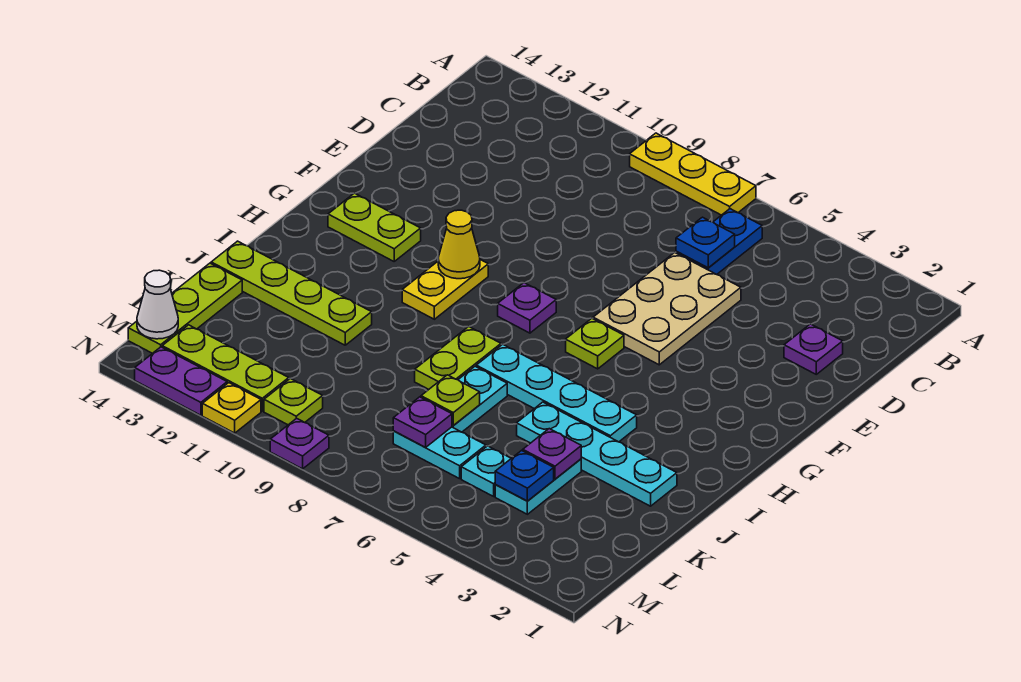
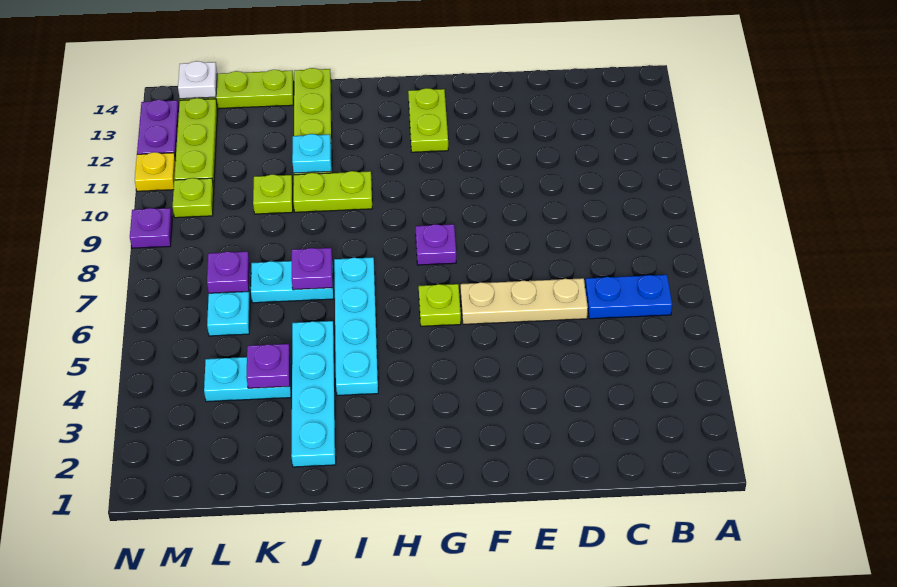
yellow 1x3 plate [630,133,756,215] -> none
blue 1x1 plate [676,217,735,268] -> none
purple 1x1 plate [784,324,843,374] -> purple 1x1 plate moved to [292,248,333,290]
tan 2x3 plate [593,253,741,365] -> tan 1x3 plate [461,278,588,324]
yellow 1x2 plate [402,260,488,319] -> none
yellow 1x1 cone [438,210,480,279] -> none
lime 1x2 plate [415,327,501,390] -> lime 1x2 plate moved to [293,171,372,212]
lime 1x1 plate [421,375,480,426] -> lime 1x1 plate moved to [253,175,293,214]
blue 1x1 plate [495,451,554,501] -> none
cyan 1x1 plate [461,446,511,496] -> cyan 1x1 plate moved to [292,134,331,173]
white 1x1 cone [137,270,178,339] -> white 1x1 plate [178,61,217,99]

